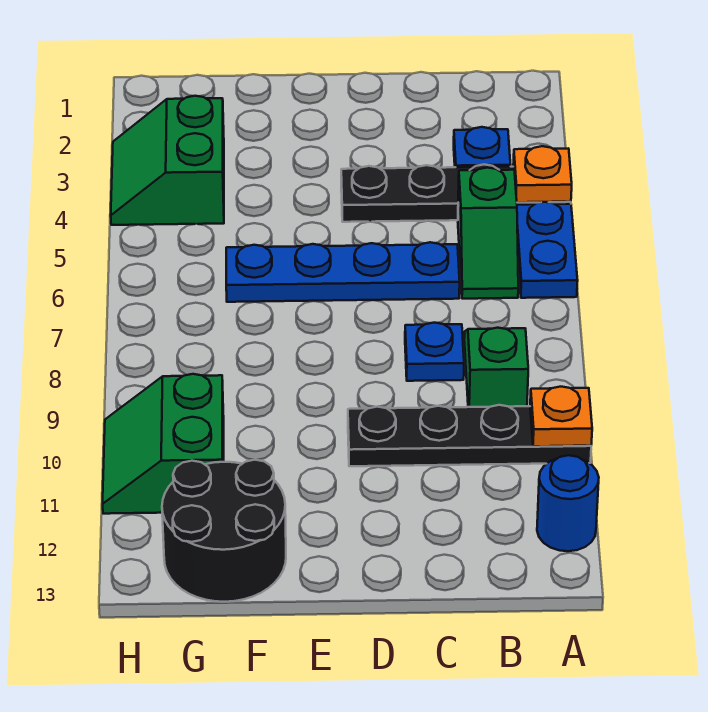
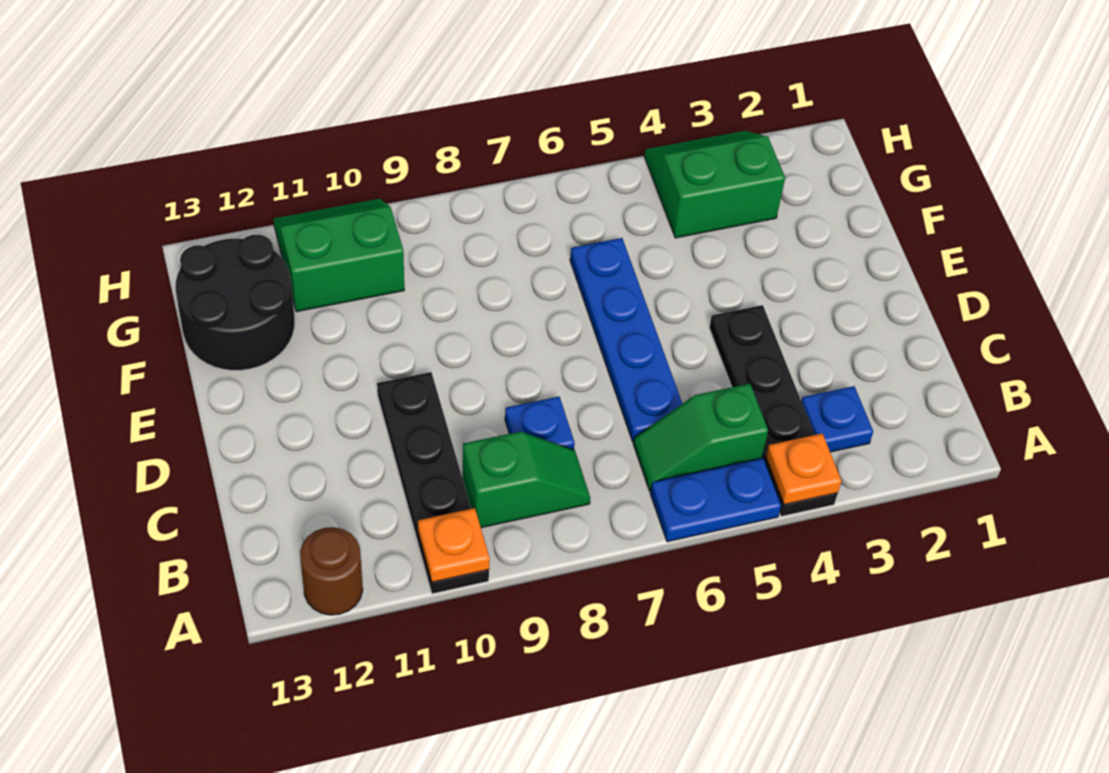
blue 1x1 round brick [537,455,599,551] -> brown 1x1 round brick [300,527,363,615]

